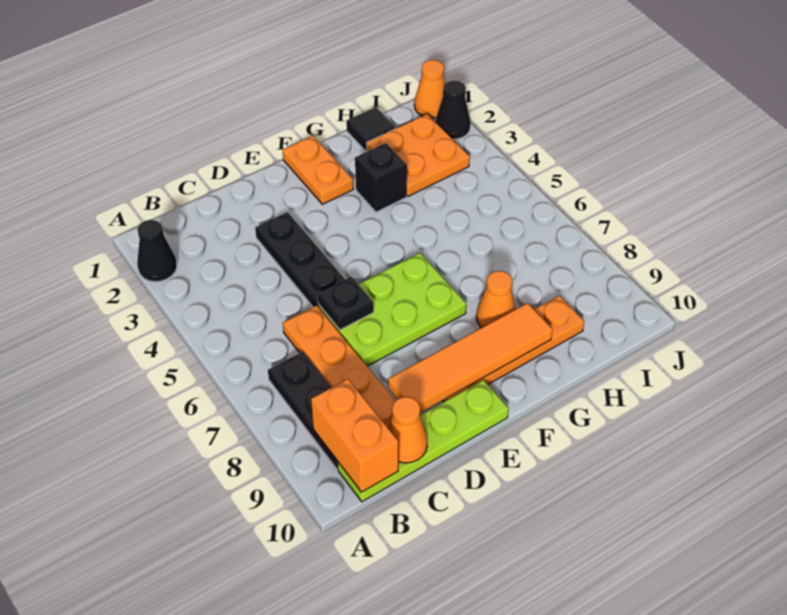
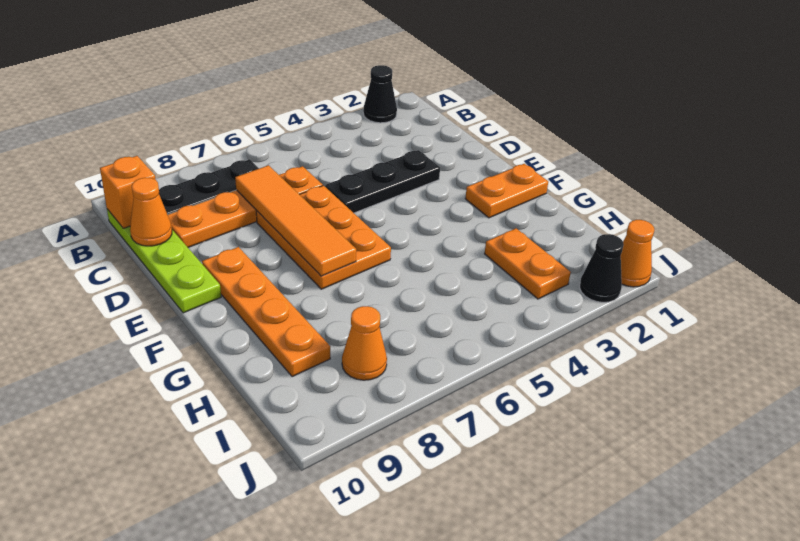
orange 1x2 brick [311,379,398,492] -> orange 1x1 brick [100,156,156,228]
lime 2x3 plate [319,253,466,366] -> orange 2x3 plate [256,186,391,289]
black 1x1 plate [318,277,374,330] -> none
orange 1x4 tile [388,303,553,413] -> orange 1x4 tile moved to [235,165,356,276]
black 1x1 brick [355,143,407,212] -> none
orange 1x1 cone [476,271,515,328] -> orange 1x1 cone moved to [342,306,387,380]
black 1x1 tile [346,107,396,151] -> none
orange 2x2 plate [367,114,470,196] -> orange 1x2 plate [485,228,571,299]

